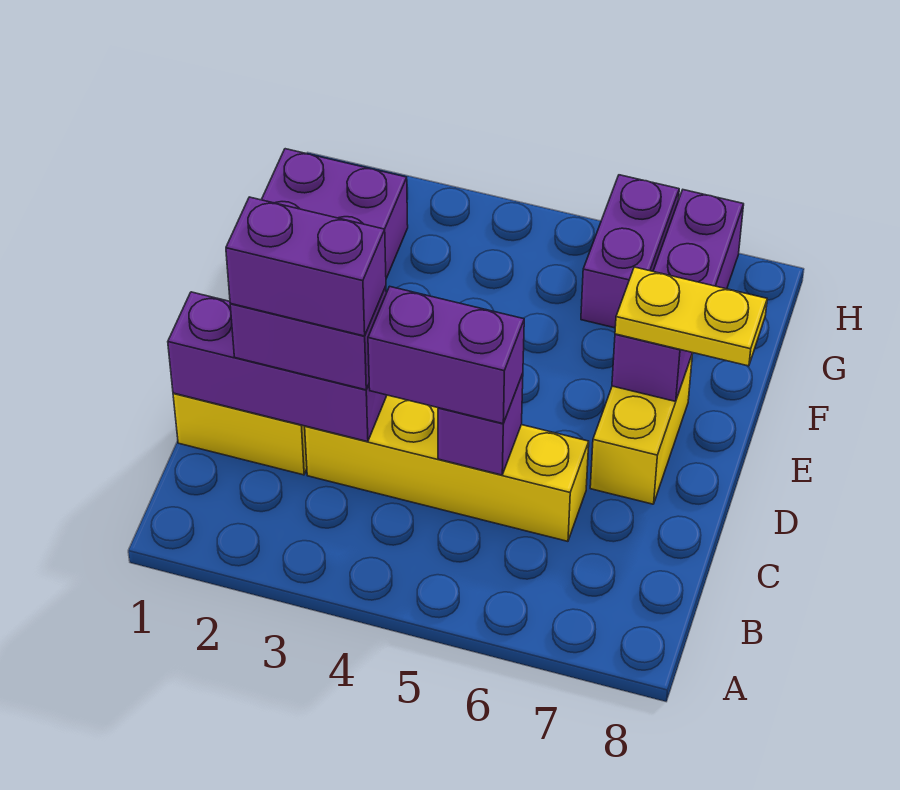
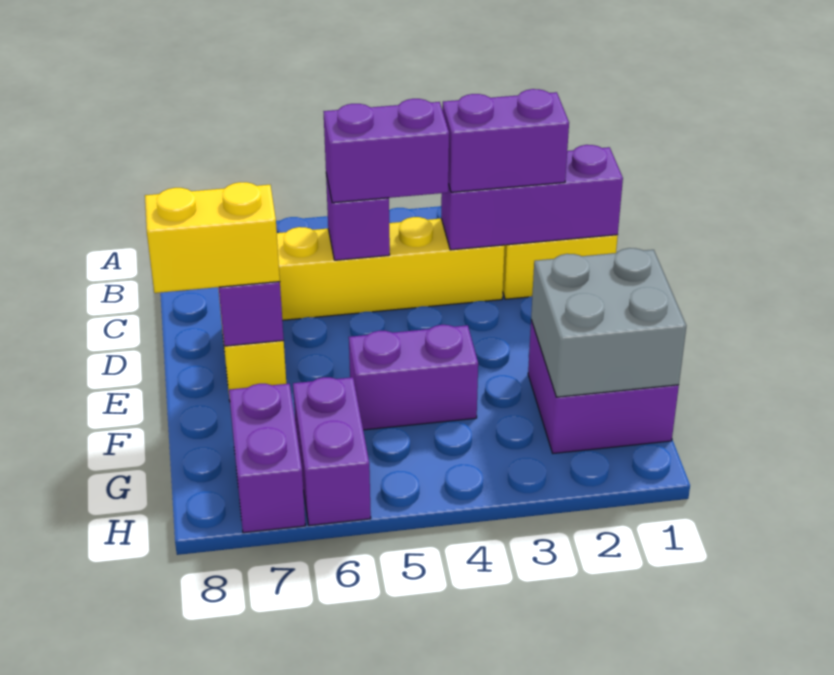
purple 1x2 brick [226,197,386,336] -> purple 1x2 brick moved to [349,325,478,430]
yellow 1x2 plate [615,267,767,366] -> yellow 1x2 brick [145,182,280,293]
none -> grey 2x2 brick [531,248,686,397]

